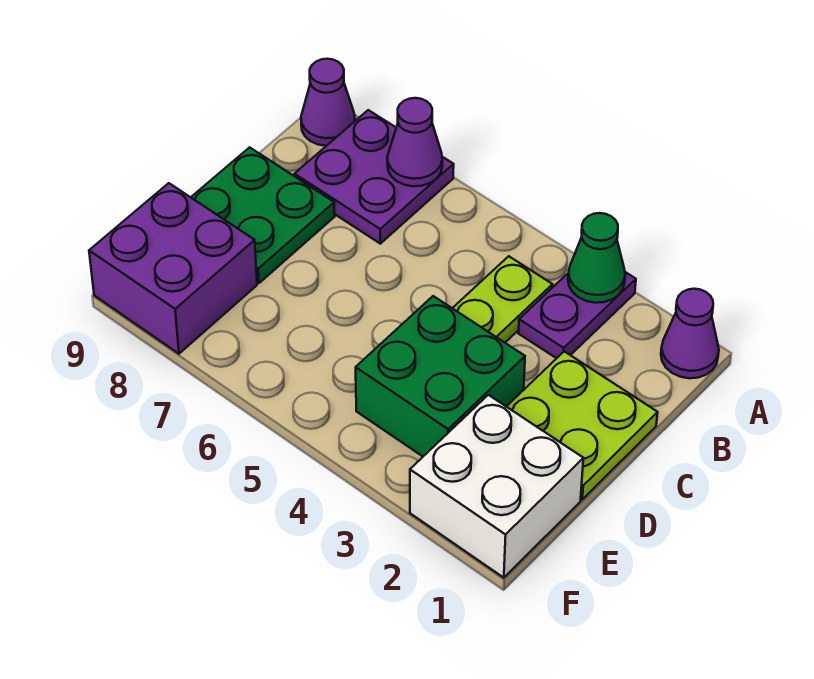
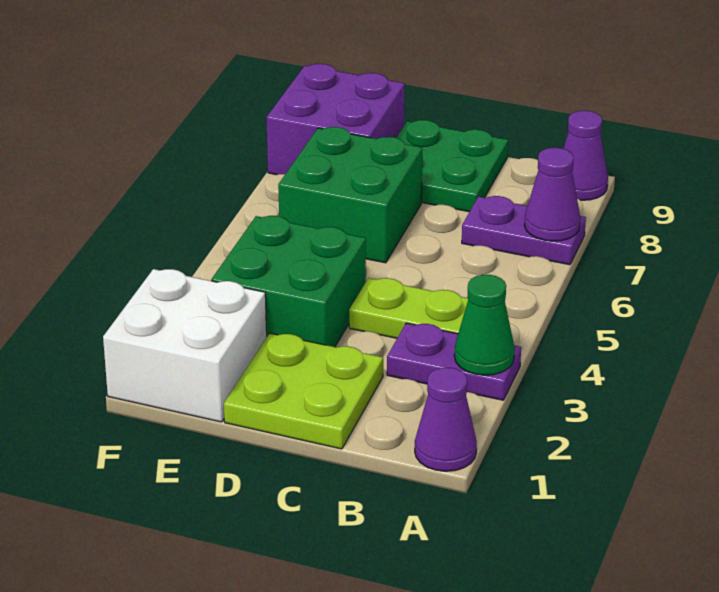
purple 2x2 plate [295,110,454,244] -> purple 1x2 plate [462,196,586,265]
none -> green 2x2 brick [278,127,422,263]

